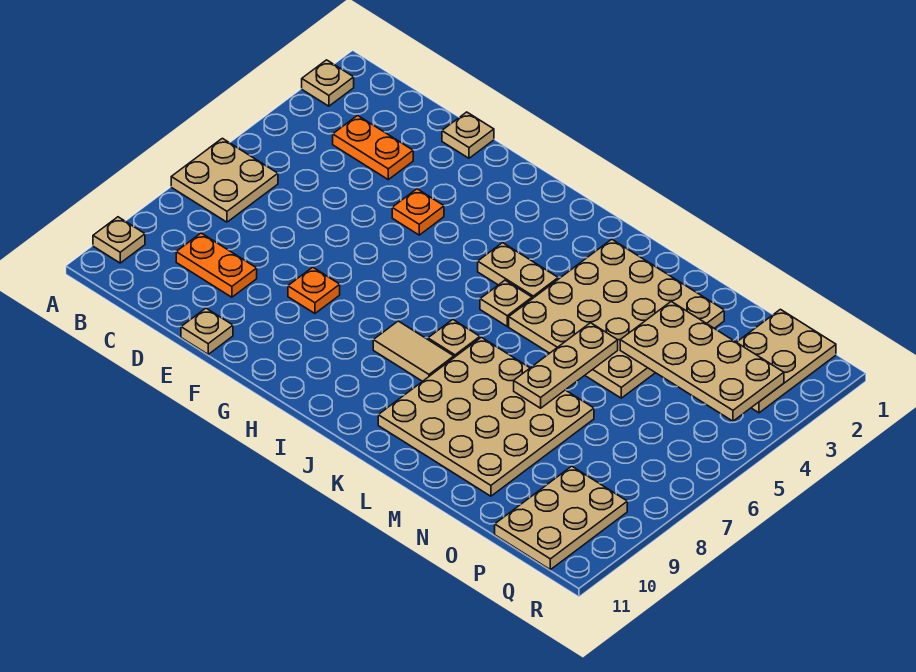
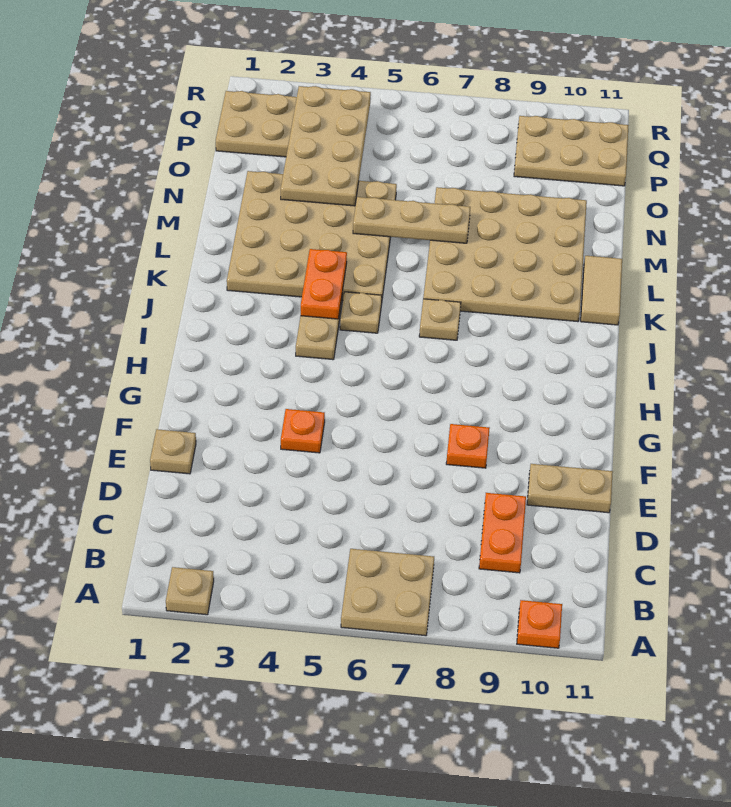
tan 1x1 plate [93,217,145,263] -> orange 1x1 plate [517,600,562,648]
orange 1x2 plate [333,115,413,180] -> orange 1x2 plate moved to [301,249,347,319]
tan 1x1 plate [181,308,233,354] -> tan 1x2 plate [527,464,613,513]
tan 1x2 tile [373,321,454,381] -> tan 1x2 tile moved to [581,256,622,325]

